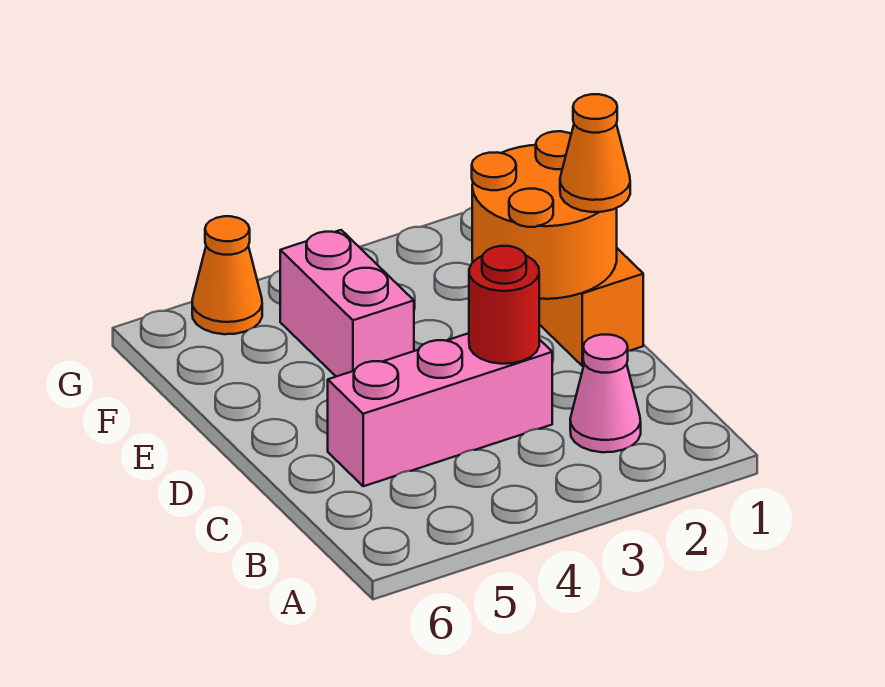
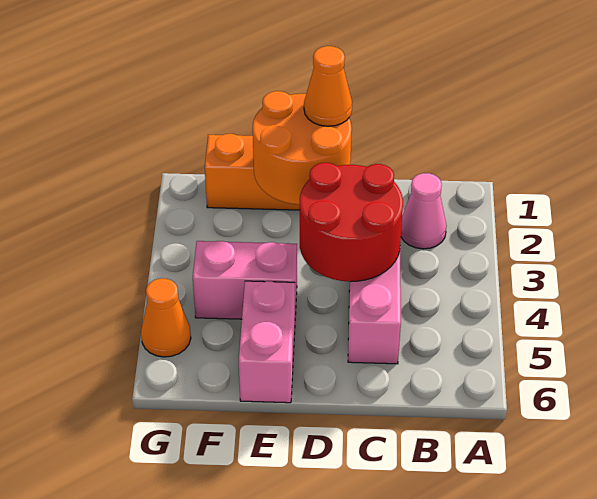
red 1x1 round brick [469,246,539,364] -> red 2x2 round brick [300,163,403,282]
none -> pink 1x2 brick [239,281,295,403]

